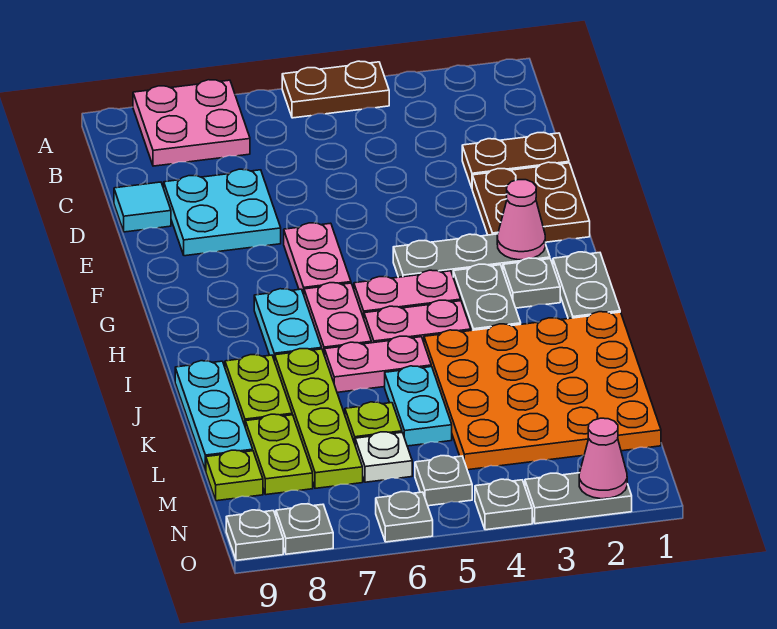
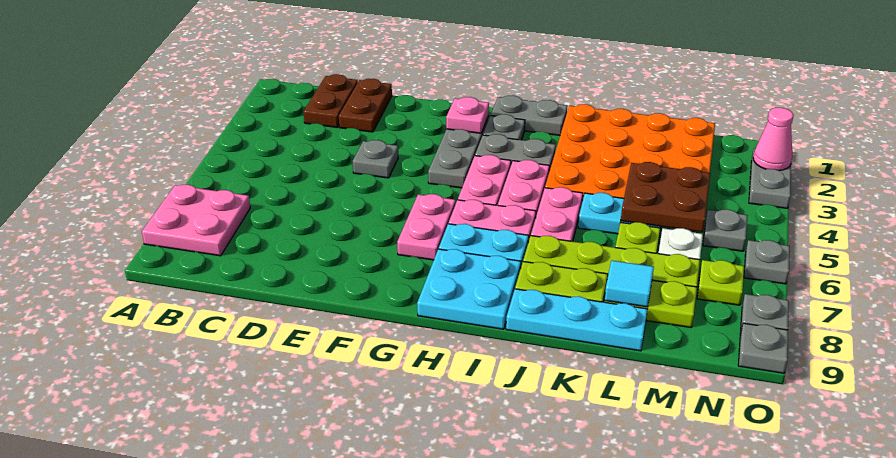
brown 1x2 plate [282,61,389,118] -> brown 1x2 plate moved to [304,74,358,127]
cyan 2x2 plate [164,169,281,256] -> cyan 2x2 plate moved to [417,249,521,329]
cyan 1x1 tile [114,182,171,232] -> cyan 1x1 tile moved to [605,261,654,307]
brown 2x2 plate [472,162,590,242] -> brown 2x2 plate moved to [621,162,710,232]
pink 1x2 plate [284,223,351,294] -> pink 1x2 plate turned to [397,194,456,260]
pink 1x1 cone [497,180,545,260] -> pink 1x1 plate [446,97,489,133]
lime 1x1 plate [206,450,263,501] -> lime 1x1 plate moved to [697,260,744,305]
grey 1x1 plate [475,479,532,530] -> grey 1x1 plate moved to [353,140,398,178]

